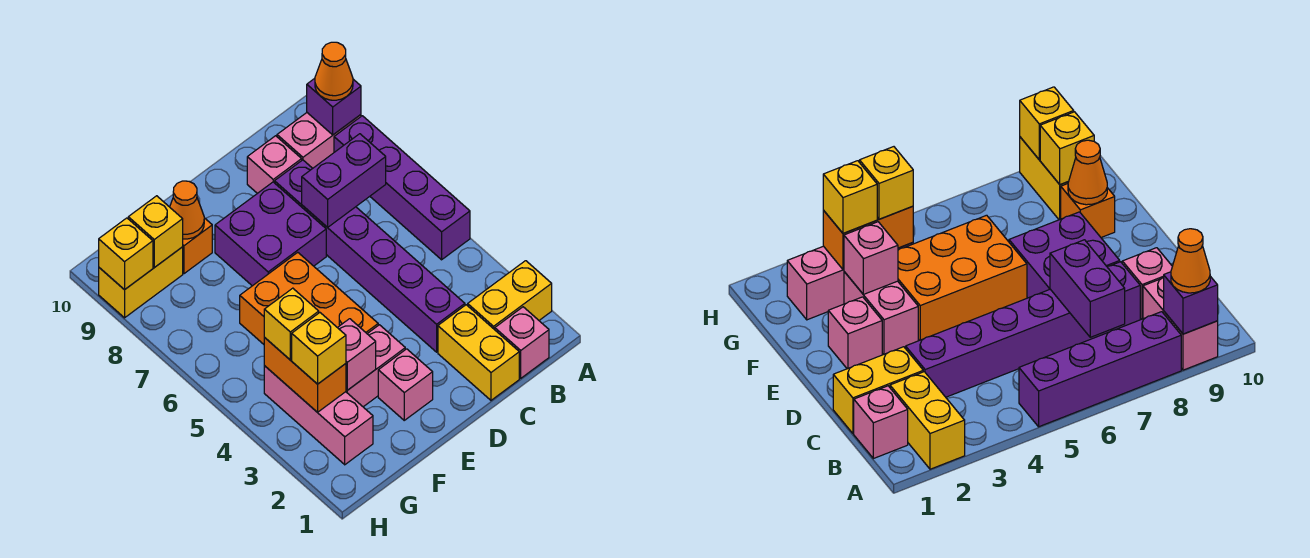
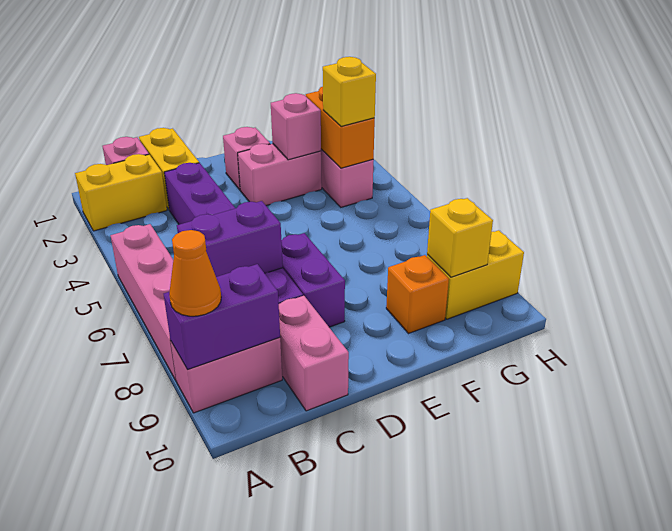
purple 1x4 brick [334,116,470,260] -> pink 1x4 brick [111,224,176,380]
purple 1x1 brick [307,78,361,135] -> purple 1x2 brick [164,264,280,370]
pink 1x1 brick [247,136,302,193] -> pink 1x2 brick [279,296,349,411]
purple 2x2 brick [215,182,326,286] -> purple 1x2 brick [281,233,345,327]
orange 2x3 brick [240,252,378,344] -> none
orange 1x1 cone [170,181,204,239] -> none
yellow 1x1 brick [292,313,346,384] -> none
yellow 1x1 brick [99,218,153,290] -> none

